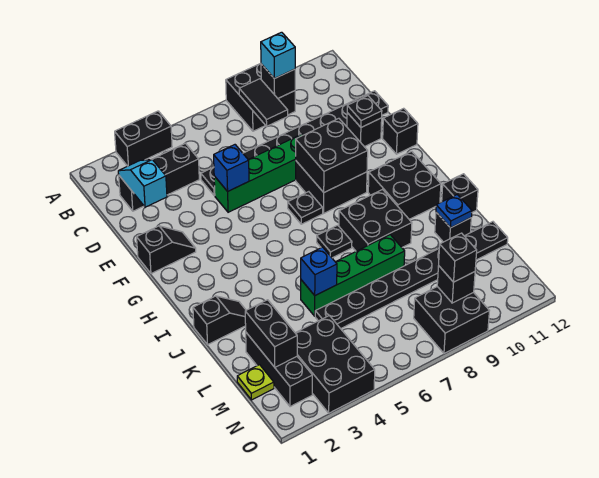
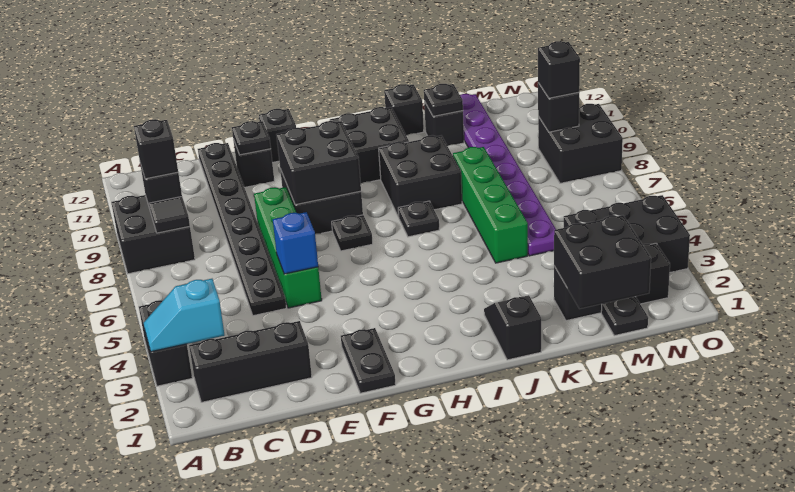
black 1x2 tile [239,79,288,126] -> black 1x1 tile [149,197,190,233]
cyan 1x1 brick [261,32,295,79] -> black 1x1 brick [134,119,178,179]
black 1x3 brick [119,143,199,211] -> black 1x3 brick turned to [189,321,312,402]
cyan 1x2 slope [118,160,167,207] -> cyan 1x2 slope moved to [144,279,224,352]
black 1x2 slope [137,226,196,274] -> black 1x2 plate [341,328,396,393]
blue 1x1 brick [301,247,337,295] -> none
blue 1x1 plate [436,195,472,228] -> black 1x1 plate [424,84,463,116]
black 1x2 brick [245,300,297,367] -> black 2x2 brick [554,215,651,309]
black 1x8 plate [315,222,508,329] -> purple 1x8 plate [460,94,556,256]
lime 1x1 plate [237,365,274,400] -> black 1x1 plate [601,297,648,336]

